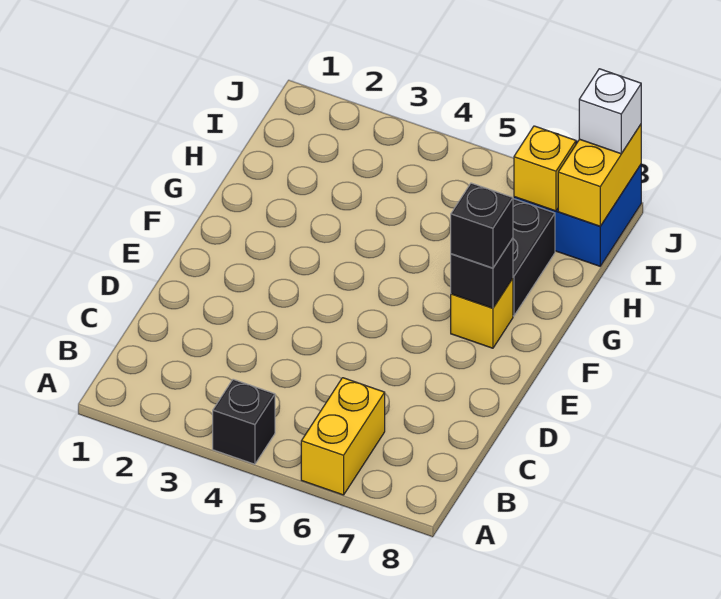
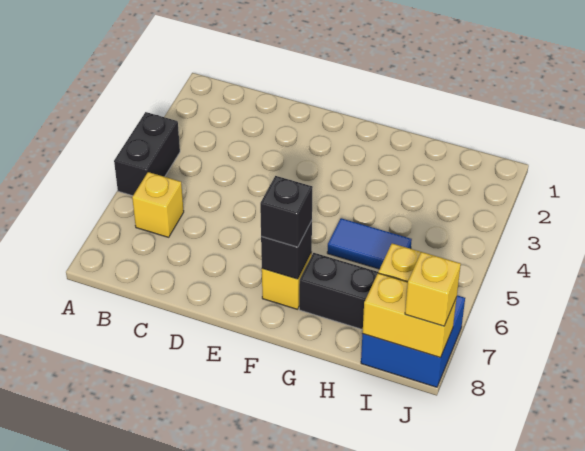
black 1x1 brick [213,379,275,464] -> black 1x2 brick [114,112,180,196]
yellow 1x2 brick [301,378,385,495] -> yellow 1x1 brick [132,172,184,237]
none -> blue 1x2 tile [327,218,412,269]
white 1x1 brick [579,69,641,154] -> yellow 1x1 brick [405,252,461,326]

